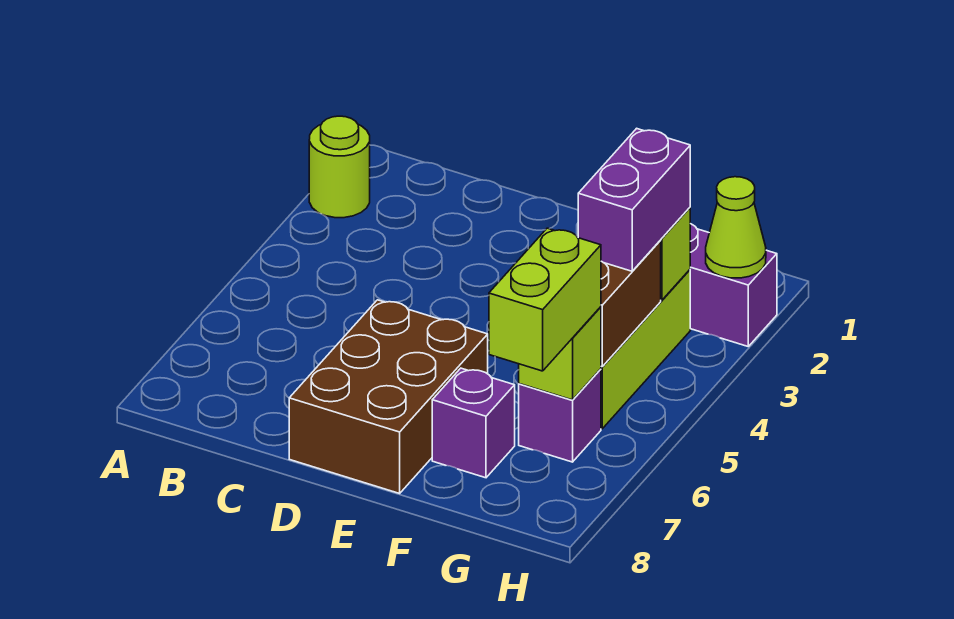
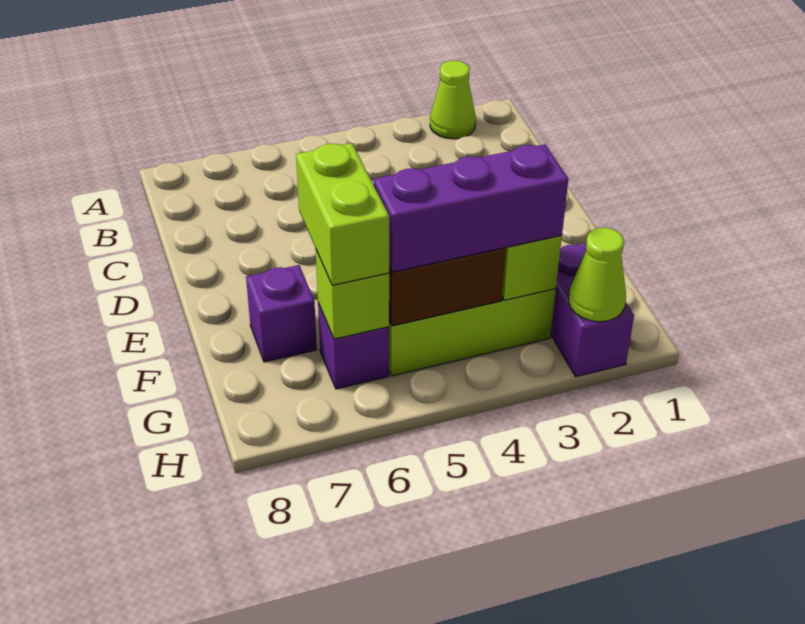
lime 1x1 round brick [309,116,370,218] -> lime 1x1 cone [430,60,476,139]
brown 2x3 brick [289,300,488,493] -> none
purple 1x2 brick [578,128,690,271] -> purple 1x3 brick [374,144,568,272]
lime 1x2 brick [489,228,601,371] -> lime 1x2 brick turned to [296,143,389,285]

